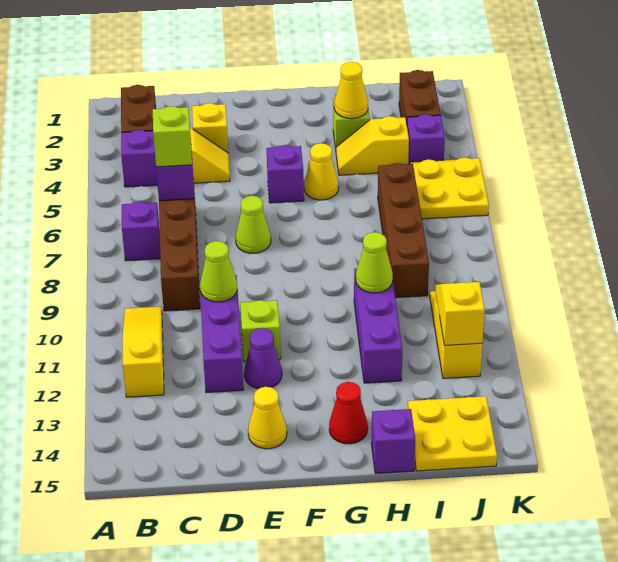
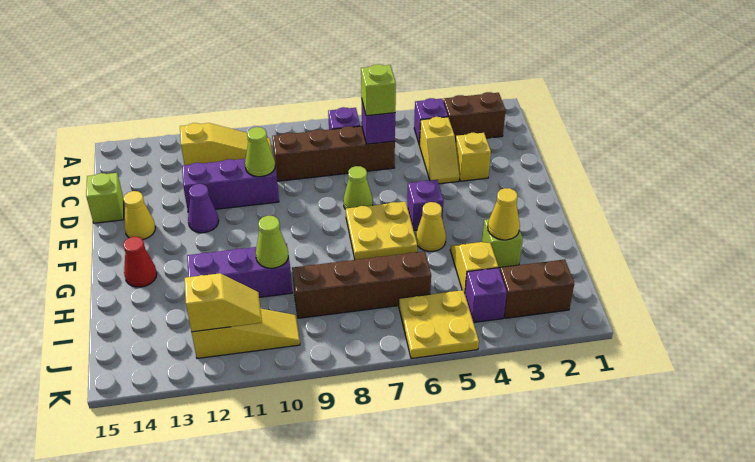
lime 1x1 brick [240,300,281,362] -> lime 1x1 brick moved to [86,173,124,223]
purple 1x1 brick [371,409,415,474] -> none
yellow 2x2 plate [408,396,497,471] -> yellow 2x2 plate moved to [346,202,417,260]

